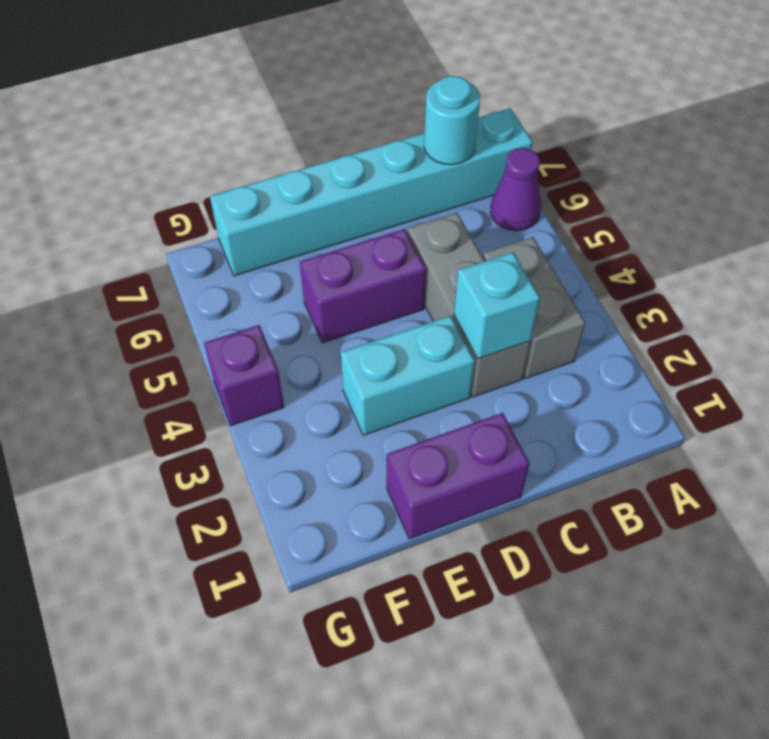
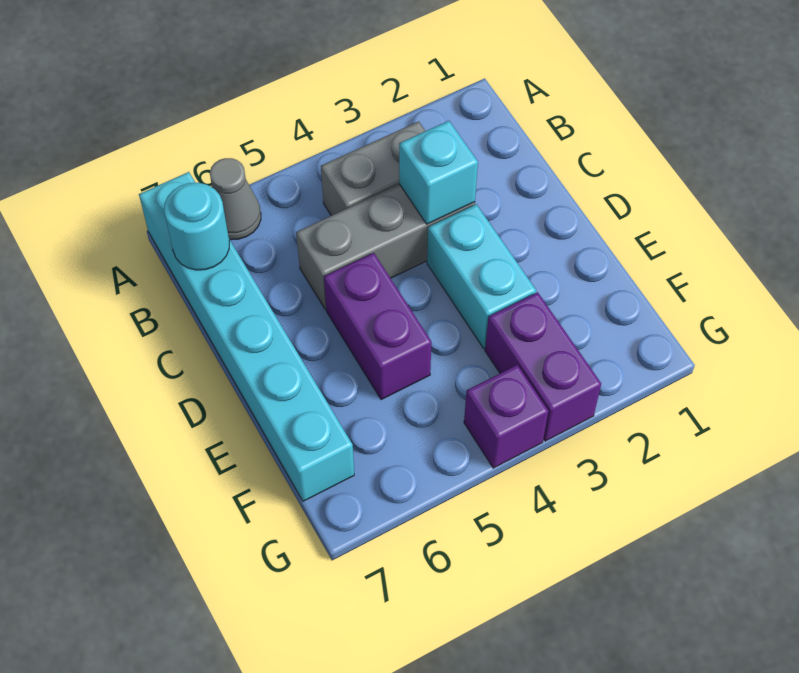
purple 1x1 cone [490,148,541,231] -> grey 1x1 cone [210,158,261,240]
purple 1x2 brick [387,413,530,539] -> purple 1x2 brick moved to [485,292,601,441]

